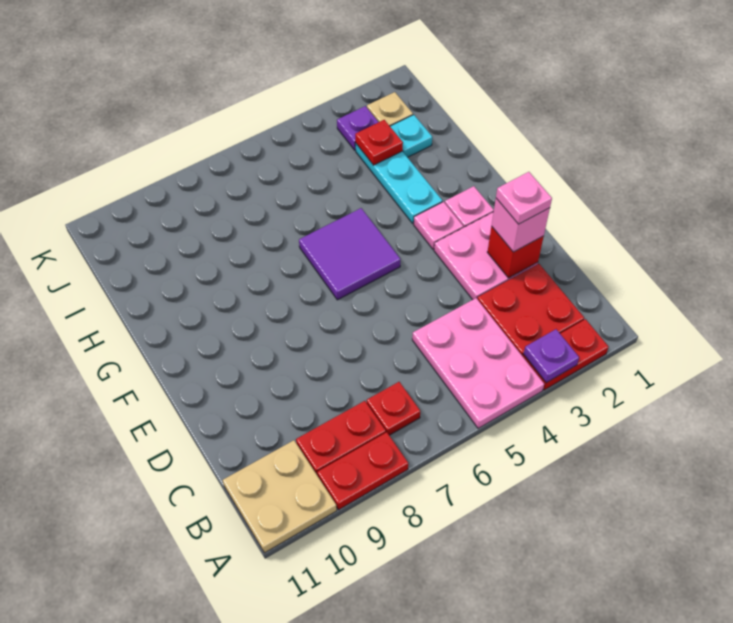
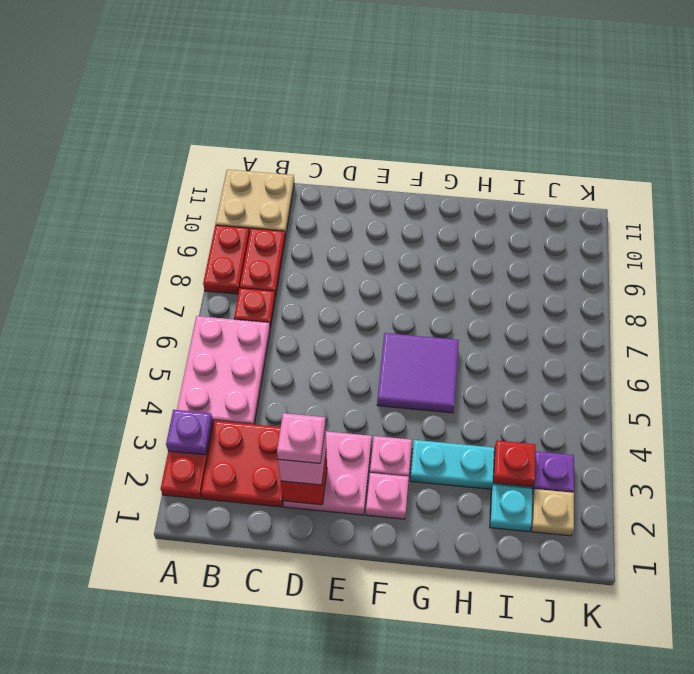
pink 2x3 plate [412,298,544,429] -> pink 2x3 plate turned to [177,316,270,424]

